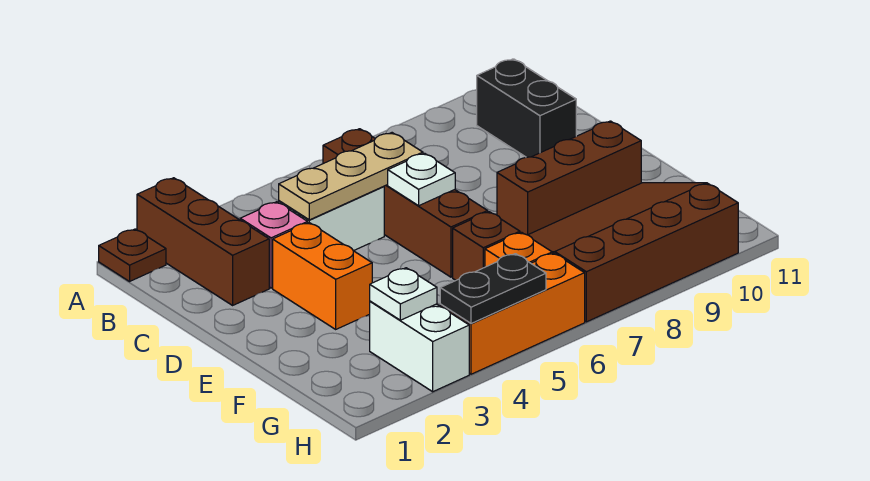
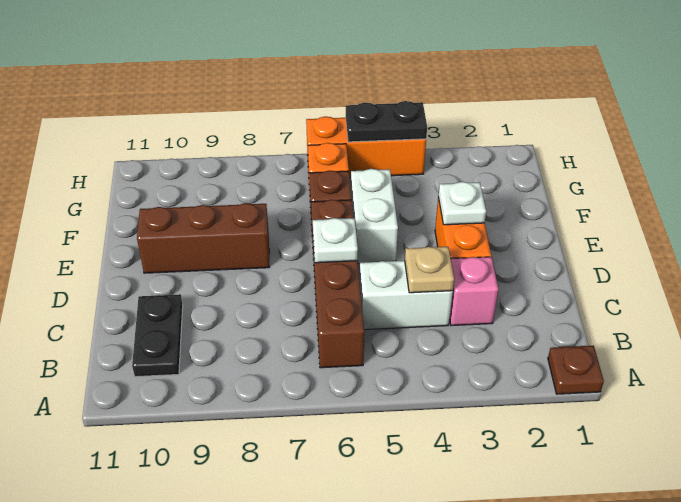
brown 1x3 brick [137,178,269,305] -> none
black 1x2 brick [477,59,576,157] -> black 1x2 plate [132,294,183,377]
tan 1x3 plate [279,133,423,220] -> tan 1x1 plate [405,247,454,293]
brown 3x4 slope [529,183,738,322] -> none
white 1x2 brick [370,301,469,392] -> white 1x2 brick moved to [351,169,398,264]
white 1x1 plate [370,268,437,320] -> white 1x1 plate moved to [438,182,486,225]

